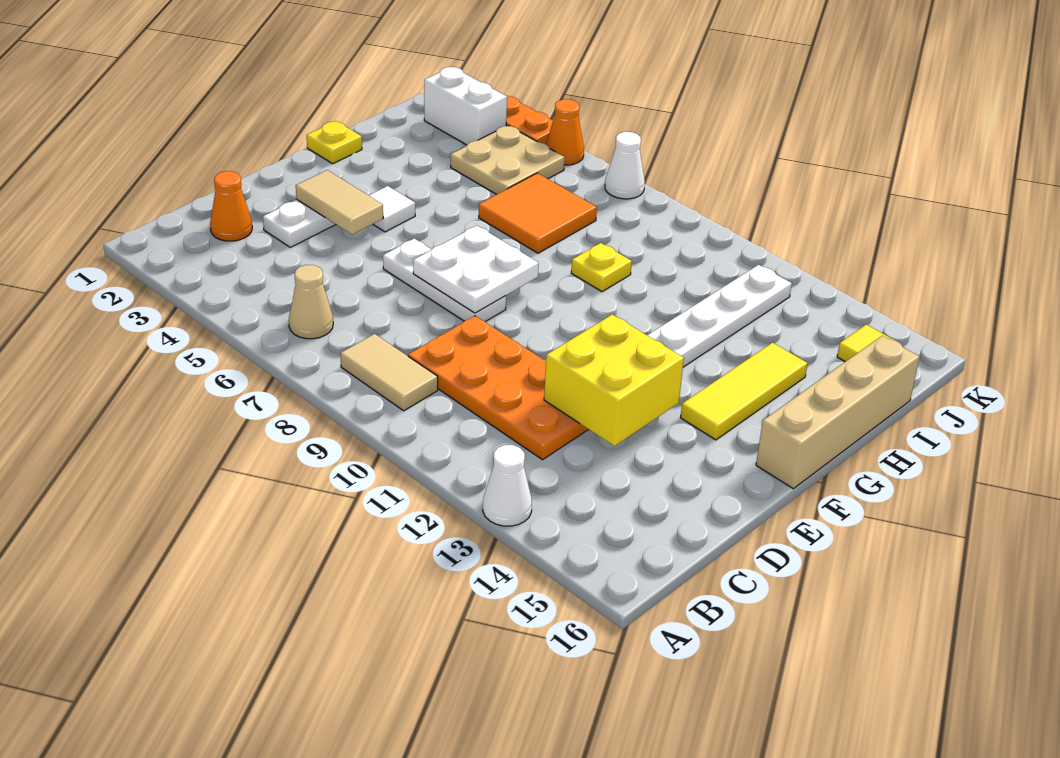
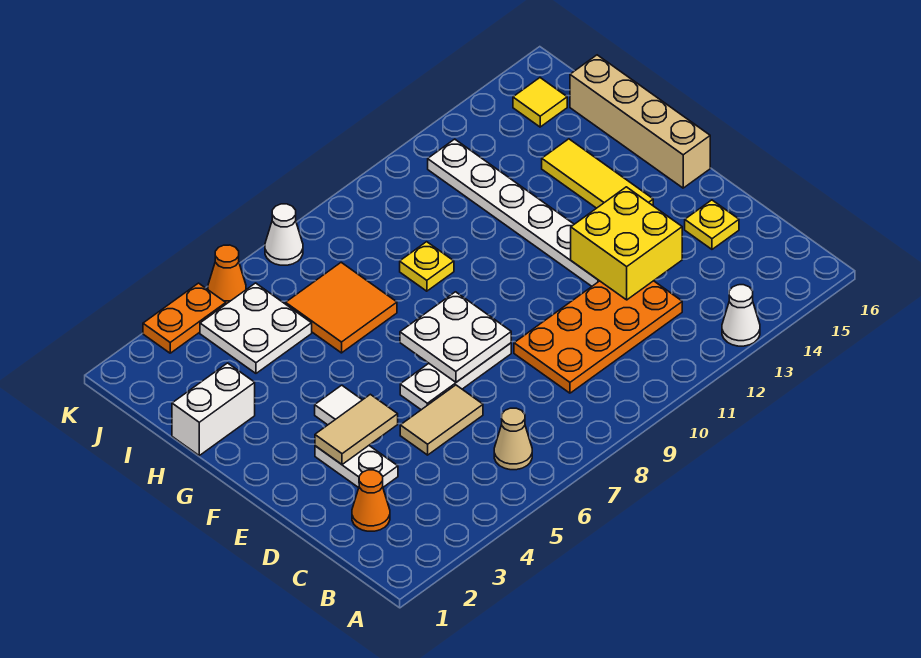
tan 1x2 tile [341,334,438,411] -> tan 1x2 tile moved to [400,385,483,455]
yellow 1x1 plate [307,121,362,164] -> yellow 1x1 plate moved to [685,200,739,249]
tan 2x2 plate [451,125,565,194] -> white 2x2 plate [200,283,312,373]
white 1x2 brick [424,67,507,145] -> white 1x2 brick moved to [172,363,255,455]

